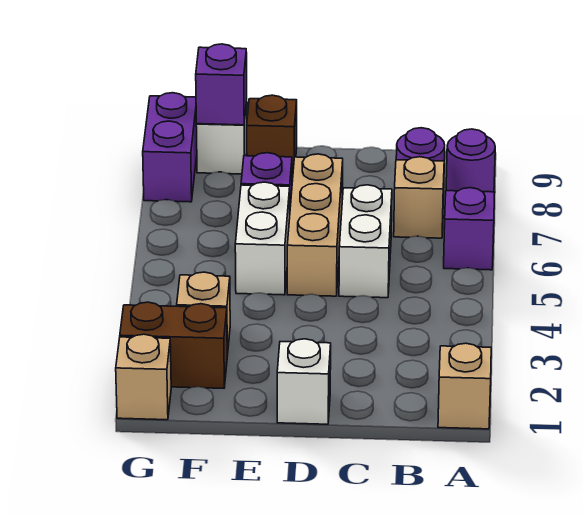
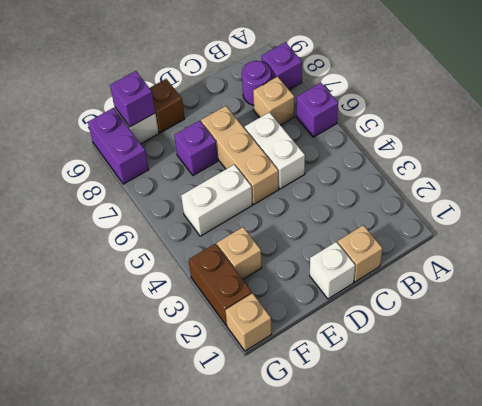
tan 1x1 brick [438,343,491,429] -> tan 1x1 brick moved to [338,225,383,282]
purple 1x1 round brick [446,129,495,192] -> purple 1x1 brick [262,42,302,90]
white 1x2 brick [235,182,290,295] -> white 1x2 brick turned to [181,165,252,236]
brown 1x2 brick [120,302,227,388] -> brown 1x2 brick turned to [189,244,252,325]

